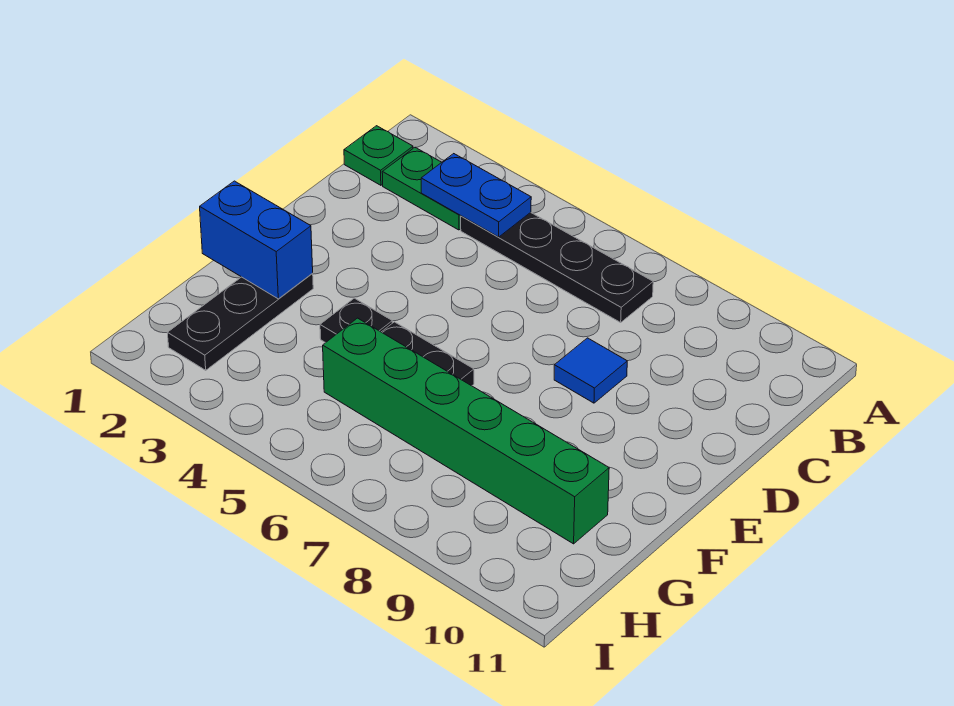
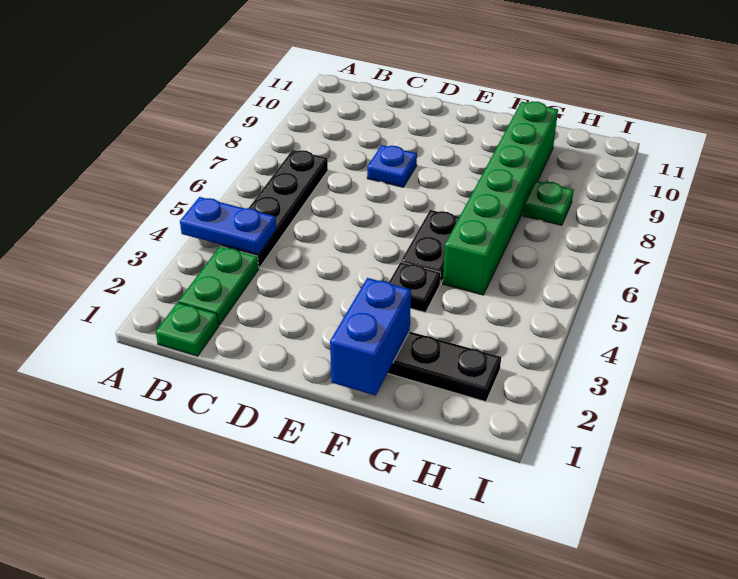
blue 1x2 plate [421,154,531,237] -> blue 1x2 plate turned to [180,197,276,254]
blue 1x1 tile [554,338,627,403] -> blue 1x1 plate [367,145,417,187]
none -> green 1x1 plate [523,181,574,225]

